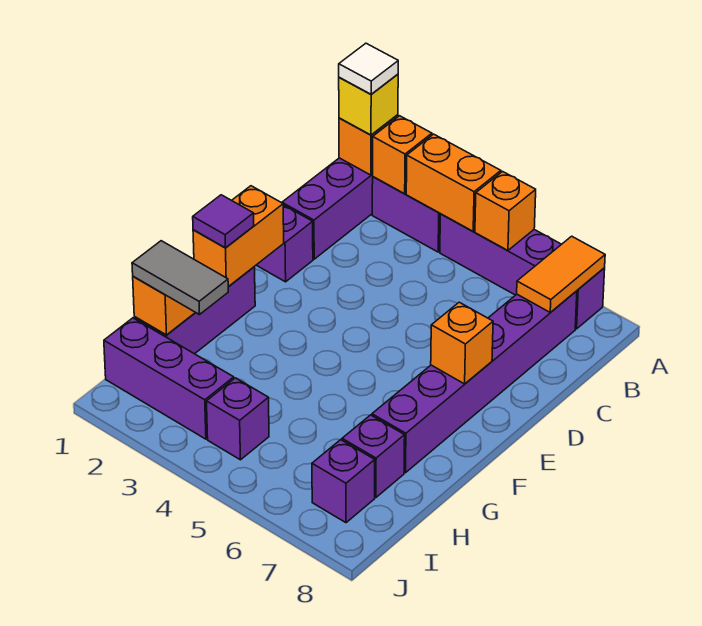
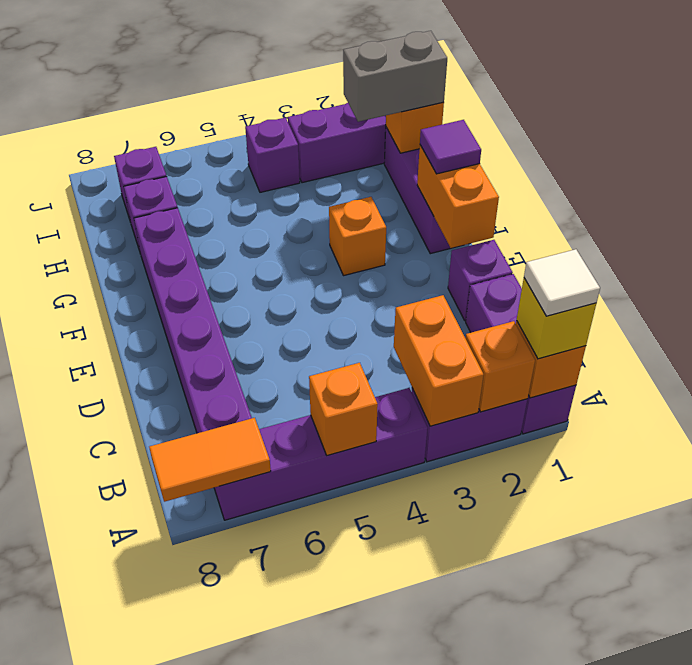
orange 1x2 brick [406,134,501,231] -> orange 1x2 brick turned to [394,295,484,426]
orange 1x2 tile [517,236,605,313] -> orange 1x2 tile turned to [149,418,271,502]
orange 1x1 brick [431,302,493,384] -> orange 1x1 brick moved to [329,197,386,276]
grey 1x2 tile [132,241,228,315] -> grey 1x2 brick [343,31,447,122]

